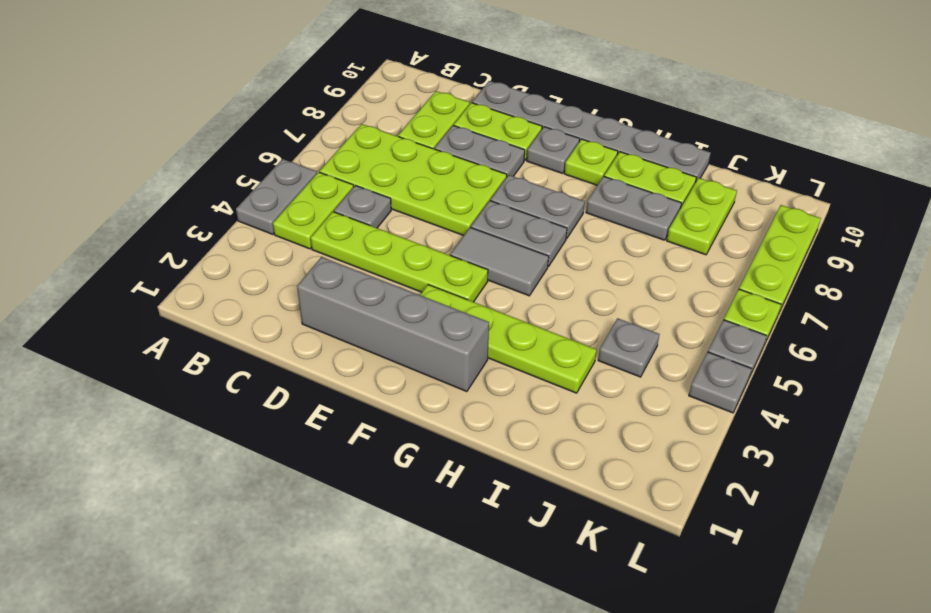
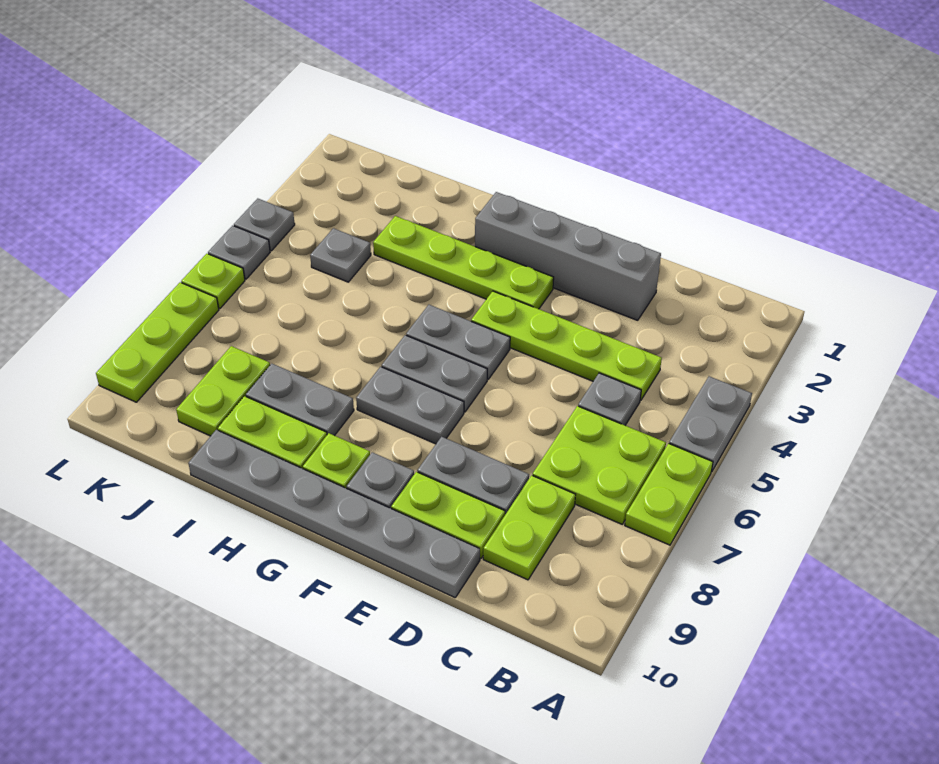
lime 1x2 plate [273,172,353,249] -> lime 1x2 plate moved to [625,443,713,545]
lime 2x4 plate [320,124,507,236] -> lime 2x2 plate [533,406,666,524]
grey 1x2 tile [450,227,549,296] -> grey 1x2 plate [406,305,510,379]

